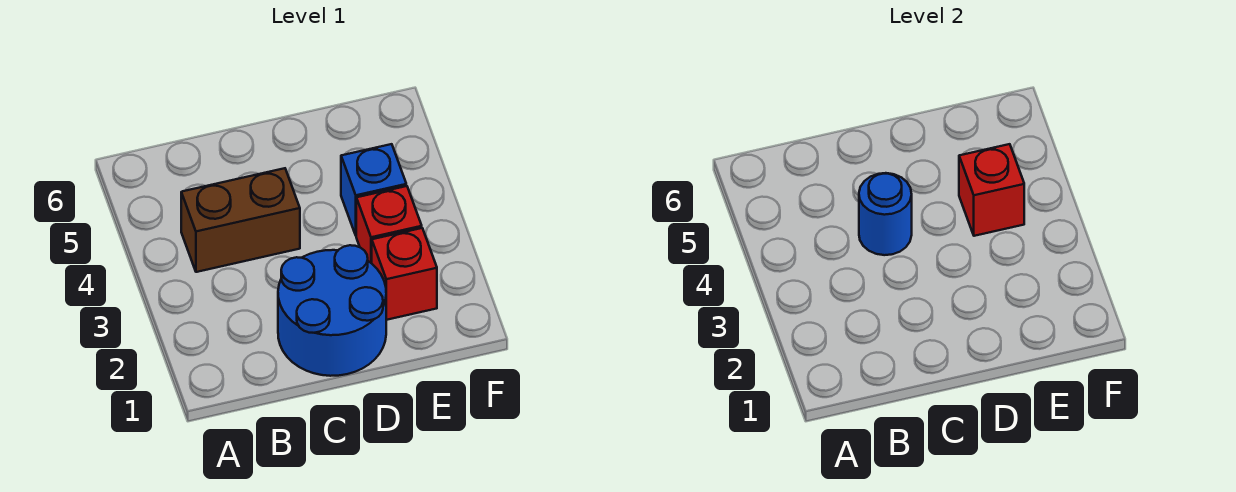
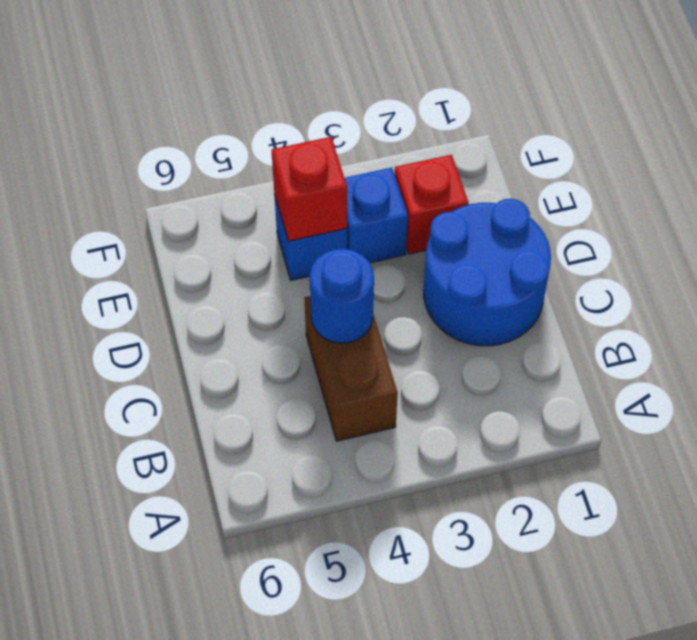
red 1x1 brick [356,186,422,263] -> blue 1x1 brick [345,168,408,263]

